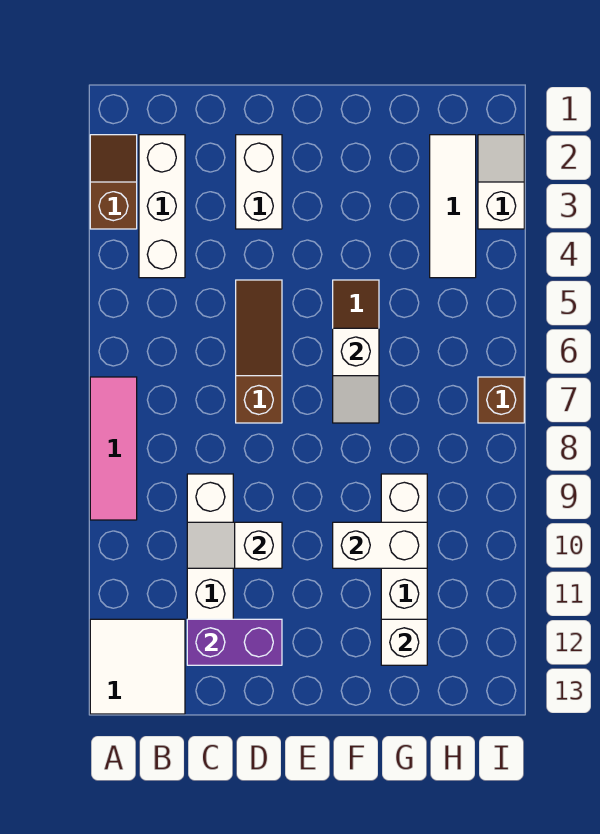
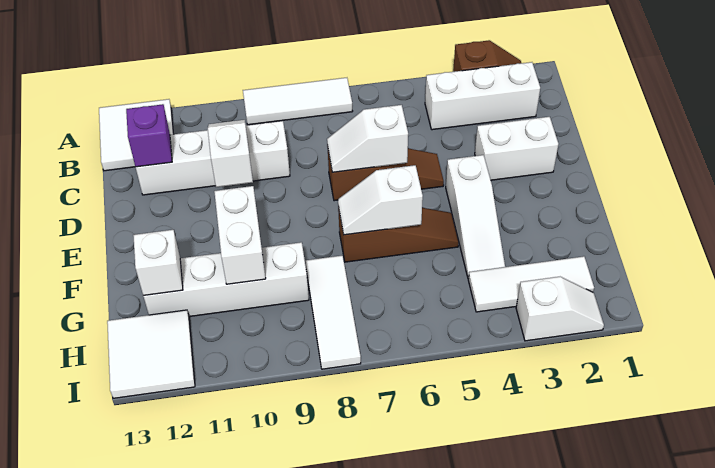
pink 1x3 tile [90,377,137,520] -> white 1x3 tile [243,78,353,125]
purple 1x2 brick [187,619,282,665] -> purple 1x1 brick [126,104,172,167]
none -> white 1x2 slope [327,105,408,172]
none -> white 1x3 slope [446,155,505,279]
none -> white 1x3 tile [305,256,361,369]
none -> white 2x2 tile [107,310,195,398]
brown 1x1 brick [478,377,524,423] -> none

